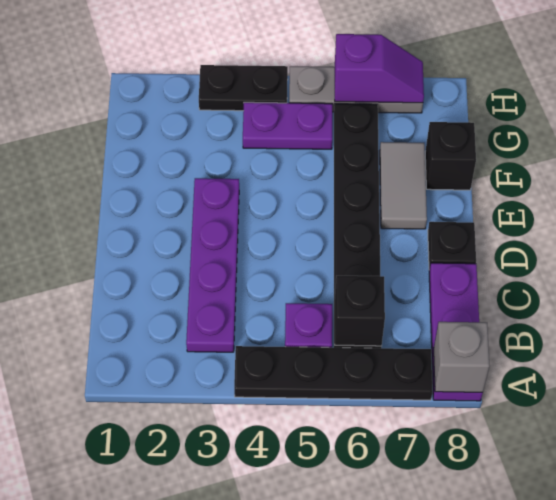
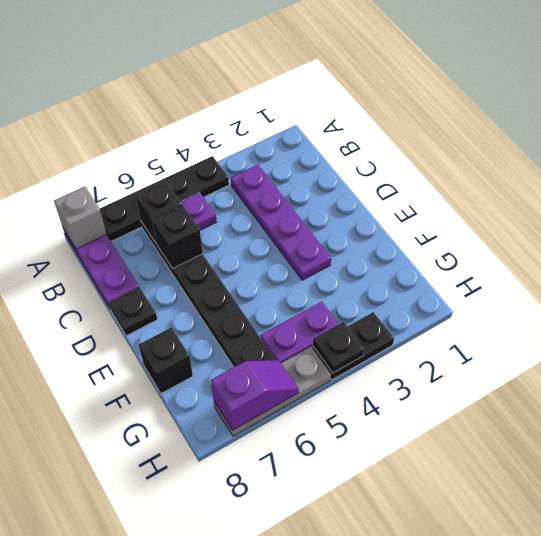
none -> black 1x1 brick [152,205,203,268]
grey 1x2 tile [380,142,427,229] -> none
none -> black 1x1 plate [313,322,364,373]
purple 1x2 slope [335,34,424,103] -> purple 1x2 slope turned to [211,360,299,430]

